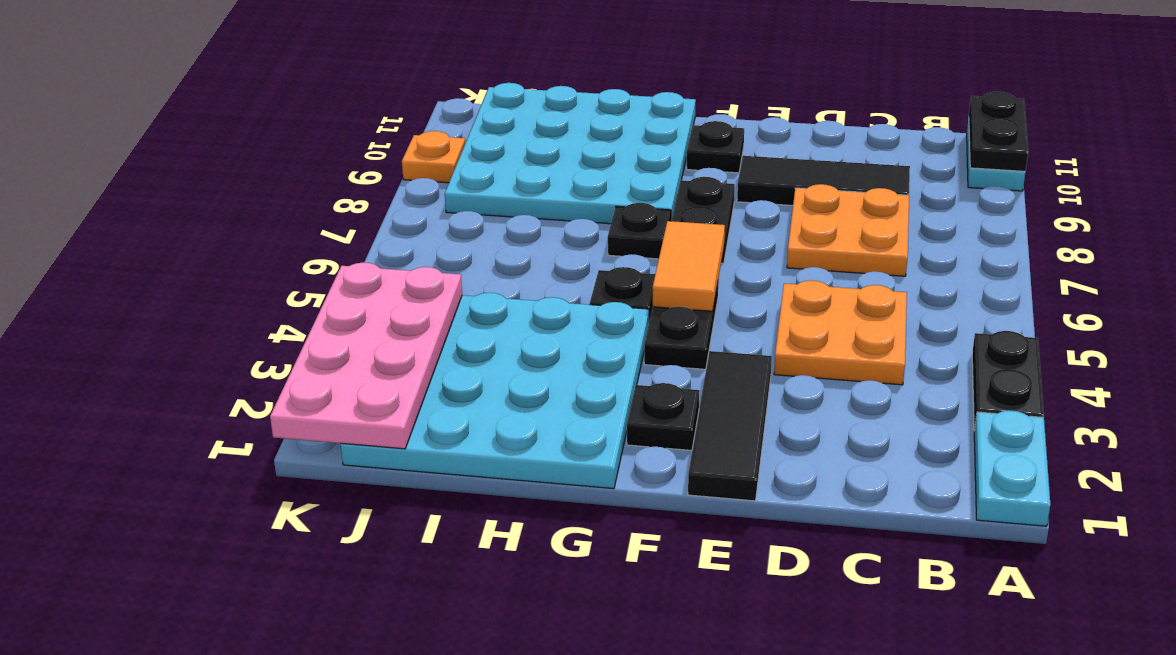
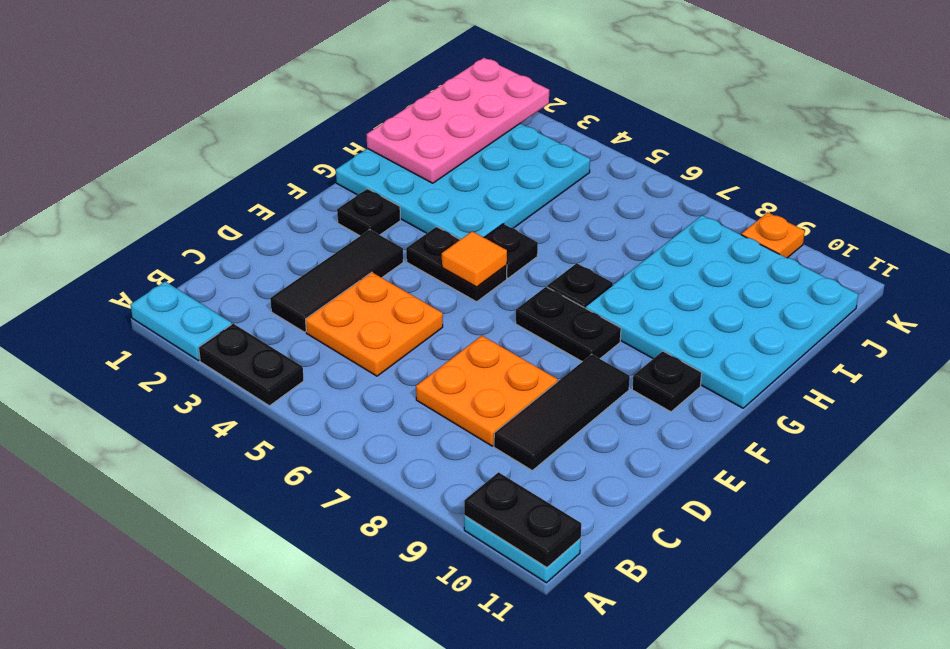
black 1x3 tile [688,351,772,501] -> black 1x3 tile turned to [270,230,403,332]
orange 1x2 tile [653,221,725,311] -> orange 1x1 tile [442,231,507,287]
pink 2x4 plate [270,262,462,449] -> pink 2x4 plate turned to [367,58,549,183]

